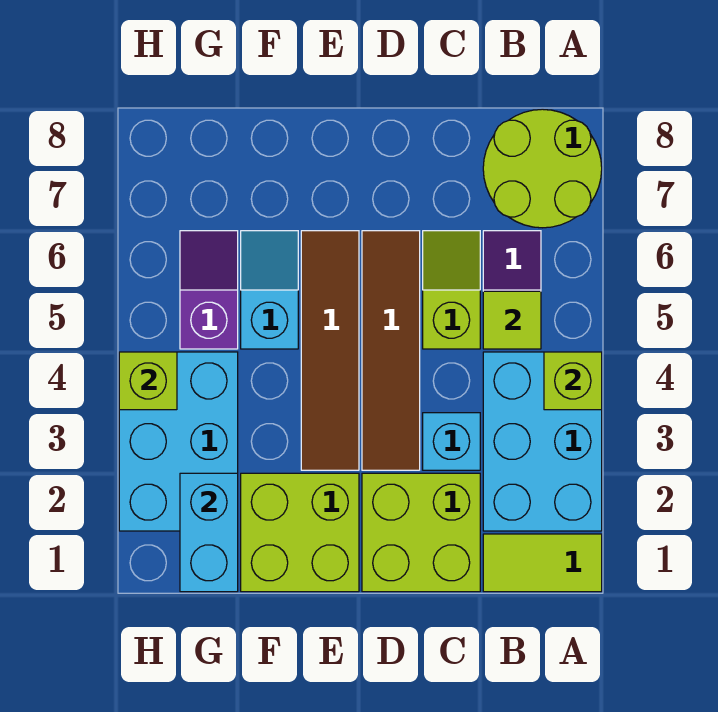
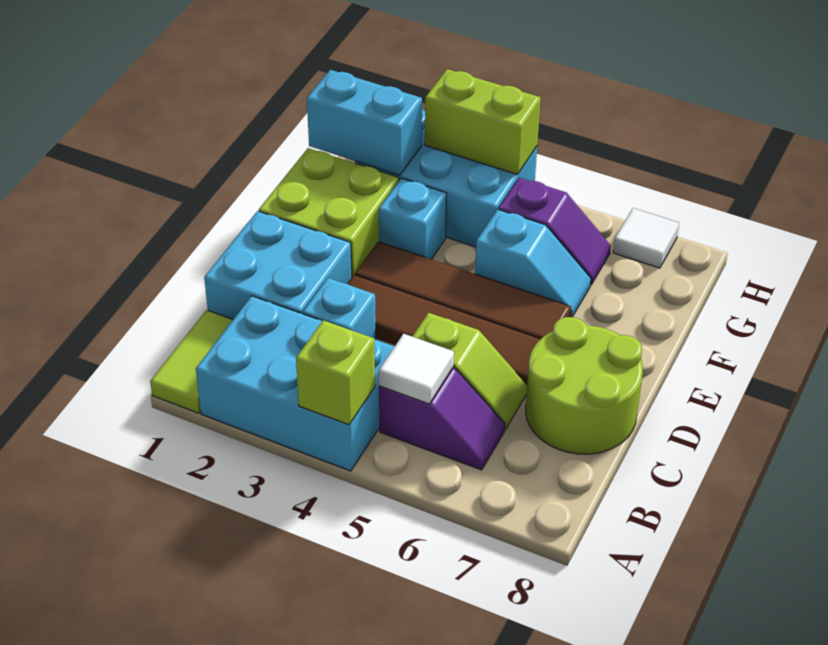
lime 2x2 round brick [483,109,602,228] -> lime 2x2 round brick moved to [526,317,643,454]
lime 1x1 tile [483,291,541,349] -> white 1x1 tile [379,334,454,404]
lime 2x2 brick [362,473,480,592] -> cyan 2x2 brick [204,211,352,319]
none -> cyan 1x1 brick [379,178,447,259]
lime 1x1 brick [119,352,177,410] -> lime 1x2 brick [425,69,541,175]
none -> white 1x1 tile [613,208,679,268]

